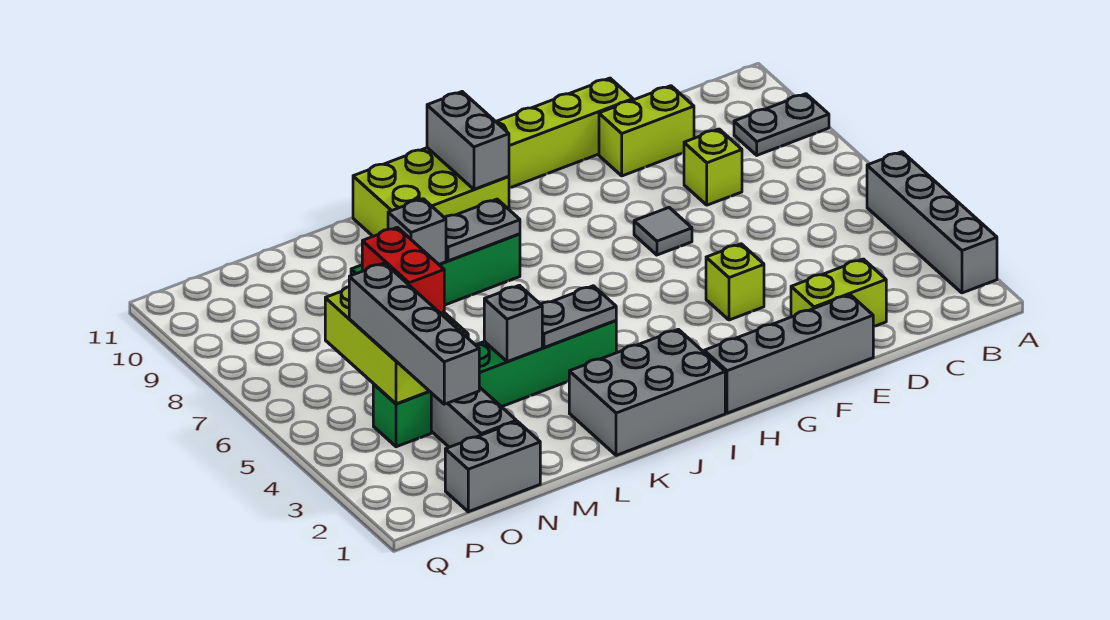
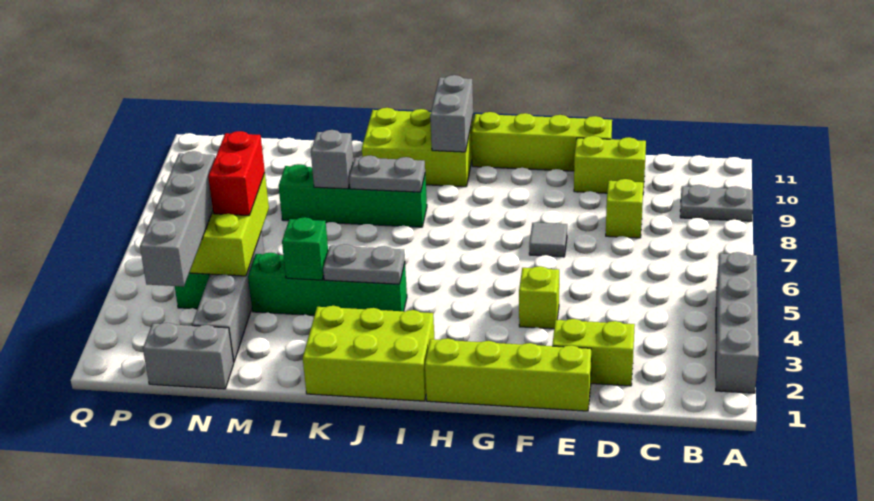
grey 1x4 brick [704,295,873,413] -> lime 1x4 brick [425,338,591,411]
grey 2x3 brick [569,329,725,455] -> lime 2x3 brick [303,306,434,401]
grey 1x1 brick [484,285,542,362] -> green 1x1 brick [282,217,328,280]

